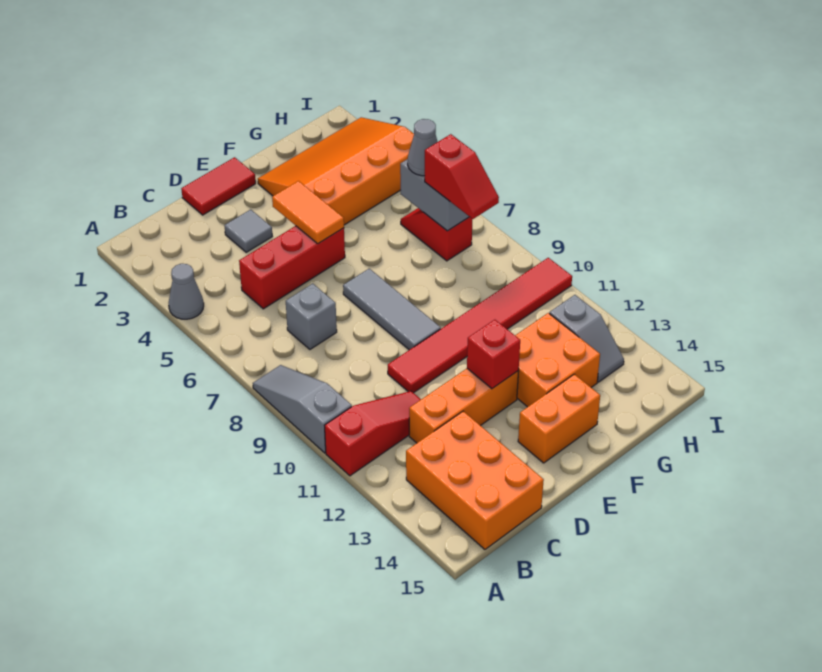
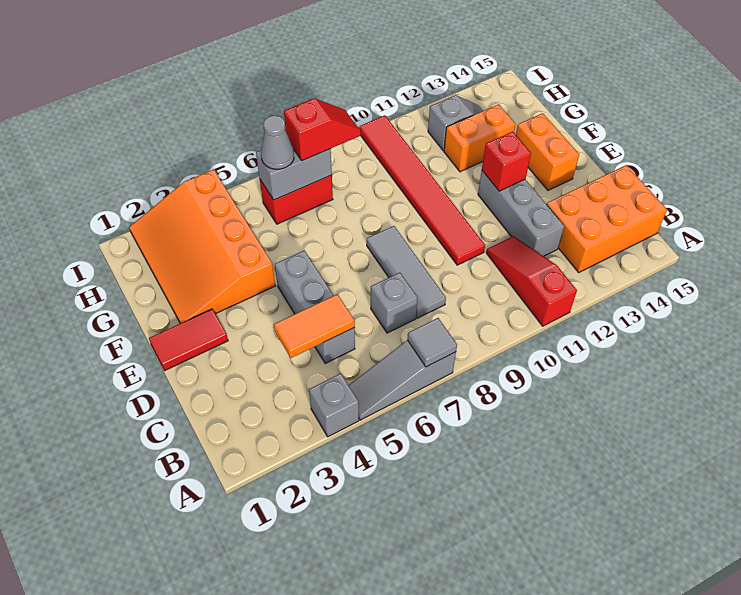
grey 1x1 cone [169,264,204,319] -> grey 1x1 brick [309,373,359,437]
grey 1x3 slope [253,365,352,453] -> grey 1x3 slope moved to [349,340,456,420]
red 1x3 brick [239,226,345,309] -> grey 1x3 brick [275,251,355,363]
orange 1x3 brick [409,369,519,443] -> grey 1x3 brick [478,171,564,256]
red 1x2 tile [181,157,256,215] -> red 1x2 tile turned to [149,309,228,370]
grey 1x1 tile [224,209,272,252] -> grey 1x1 tile moved to [407,318,457,367]
orange 1x2 tile [272,181,344,244] -> orange 1x2 tile moved to [274,294,355,358]
grey 1x3 tile [343,269,441,350] -> grey 1x3 tile turned to [367,226,446,318]
orange 2x2 brick [515,313,600,407] -> orange 1x2 brick [444,104,516,172]
red 1x2 slope [401,208,472,261] -> red 1x2 brick [260,175,333,224]

